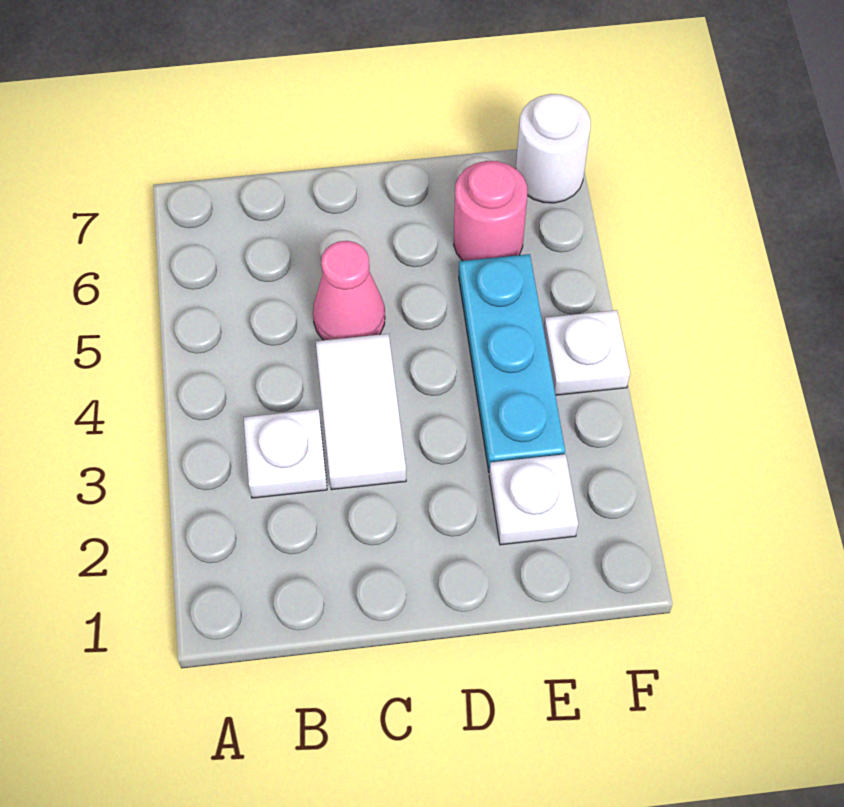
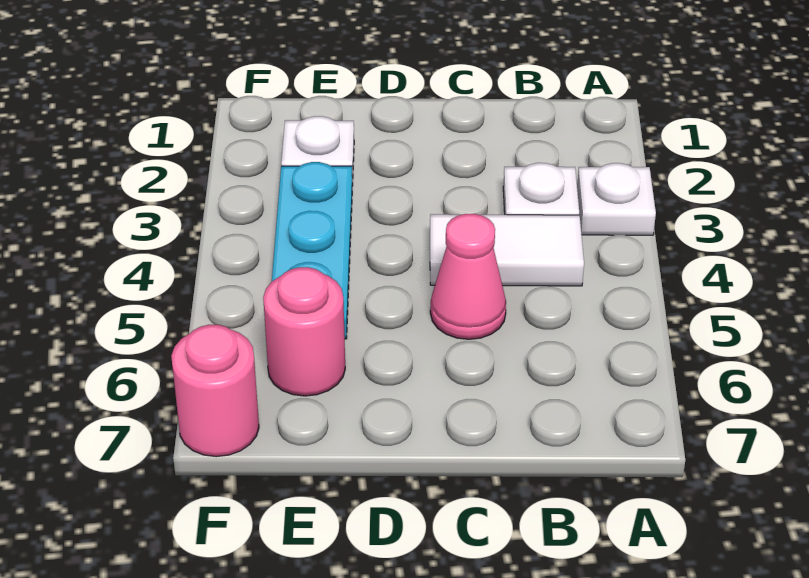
white 1x2 tile [316,334,406,490] -> white 1x2 tile turned to [430,214,584,286]
white 1x1 plate [544,310,630,395] -> white 1x1 plate moved to [577,163,656,235]
white 1x1 round brick [516,94,591,203] -> pink 1x1 round brick [171,325,259,457]

